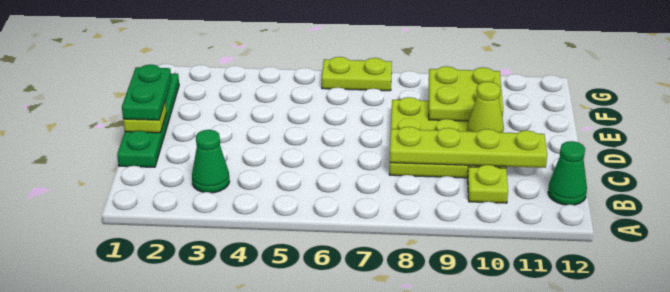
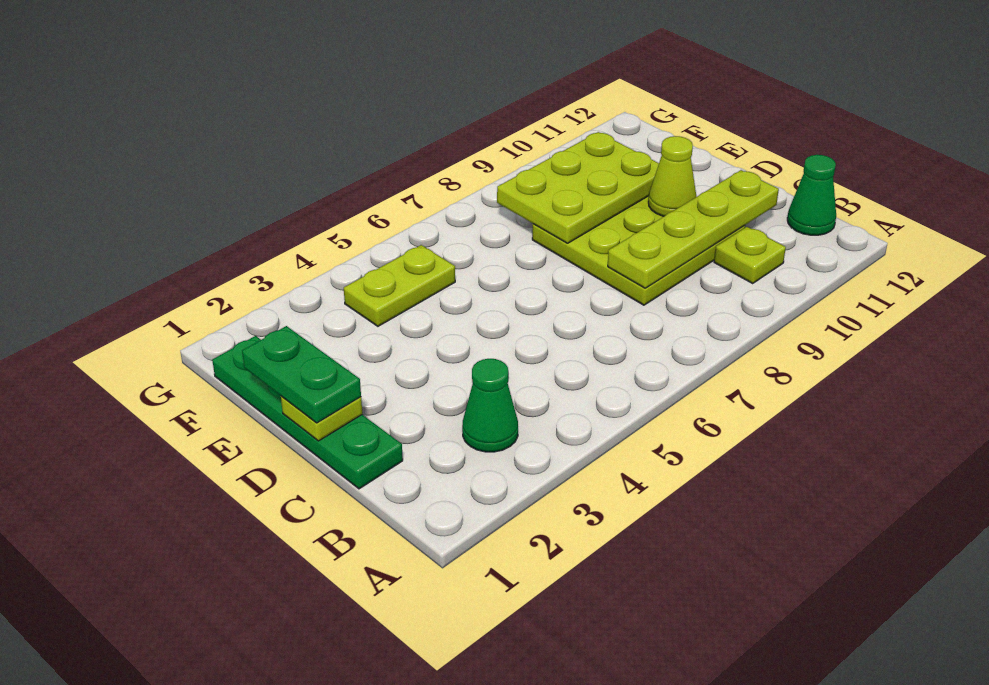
lime 2x2 plate [429,66,503,121] -> lime 2x3 plate [497,132,659,243]
lime 1x2 plate [322,57,392,91] -> lime 1x2 plate moved to [344,245,455,326]

